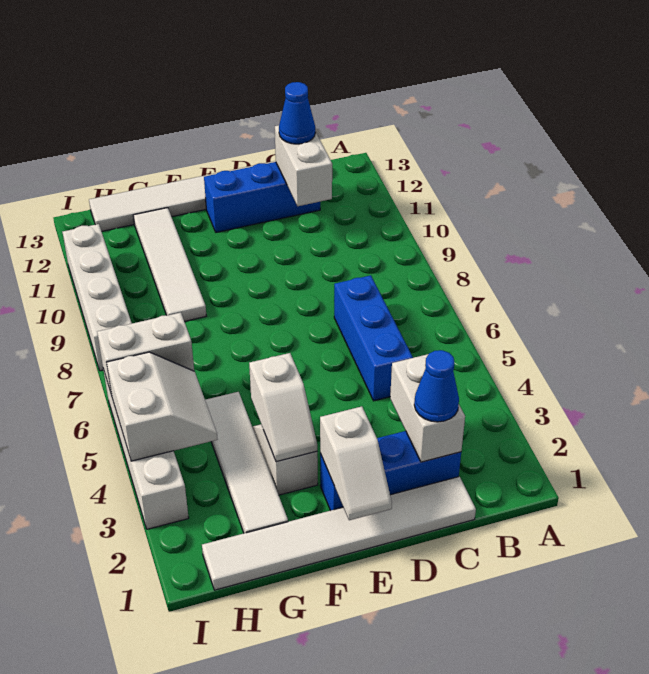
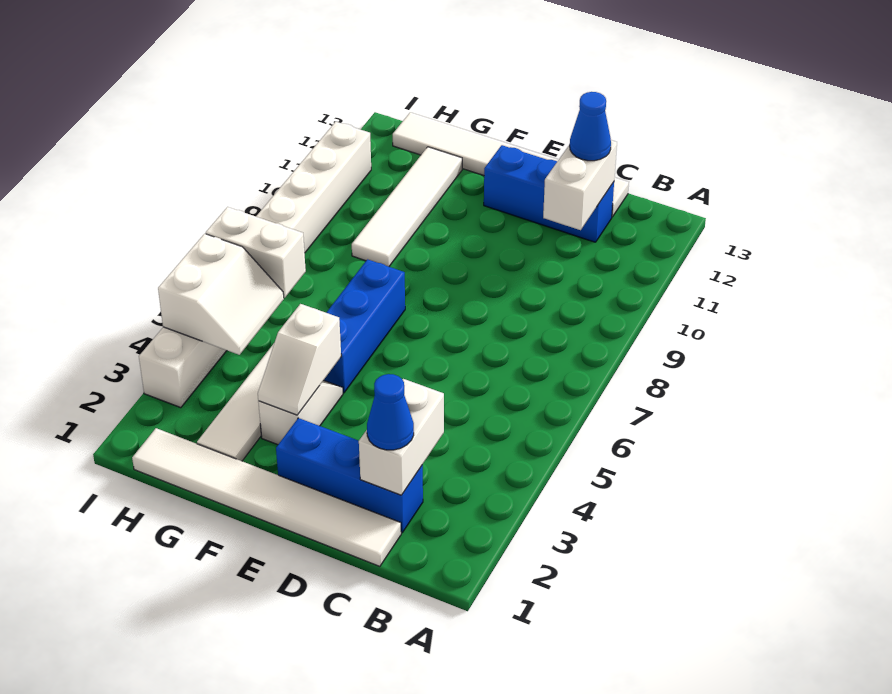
blue 1x3 brick [334,275,413,401] -> blue 1x3 brick moved to [324,259,405,393]
white 1x2 slope [320,406,392,520] -> none

